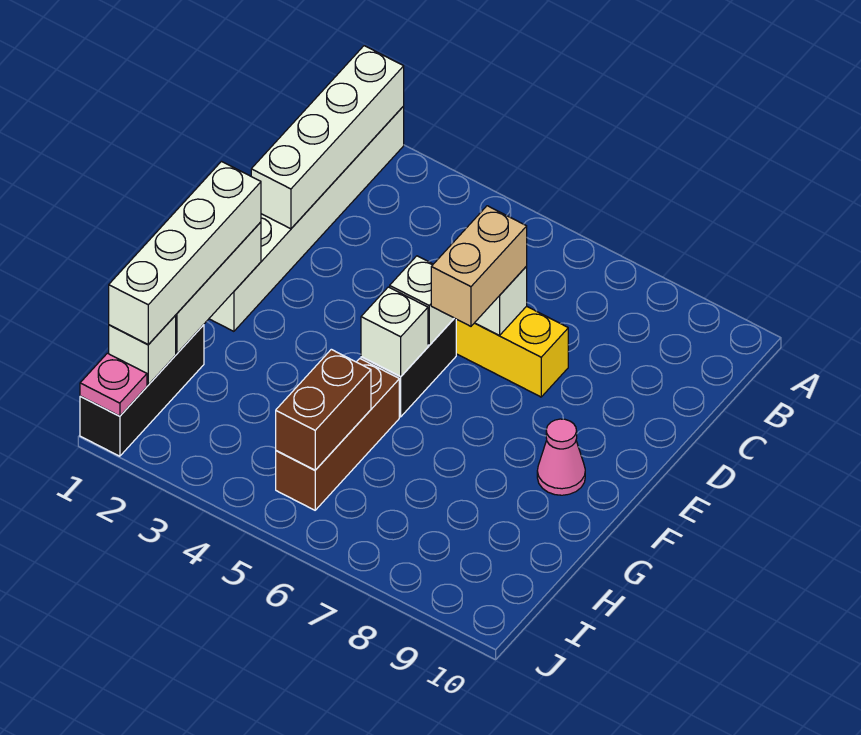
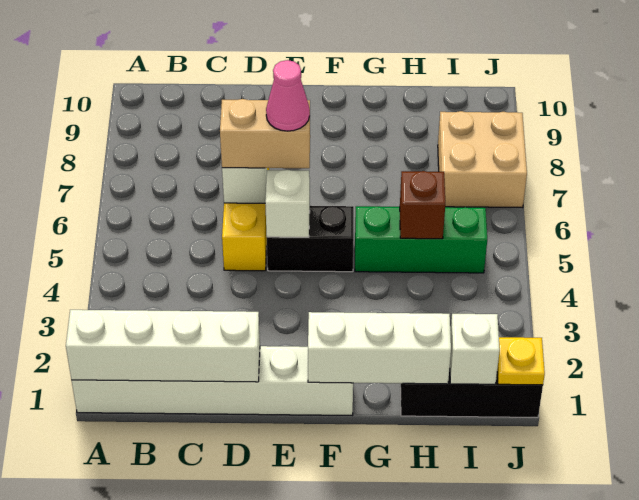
white 1x4 brick [109,162,261,345] -> none
white 1x1 brick [361,287,428,377] -> none
pink 1x1 cone [537,419,585,495] -> pink 1x1 cone moved to [266,60,310,131]
brown 1x3 brick [276,359,399,510] -> green 1x3 brick [355,206,487,273]
brown 1x2 brick [276,349,371,470] -> brown 1x1 brick [400,171,445,239]
none -> tan 2x2 brick [438,111,527,208]
pink 1x1 plate [80,353,147,416] -> yellow 1x1 plate [497,337,545,385]

